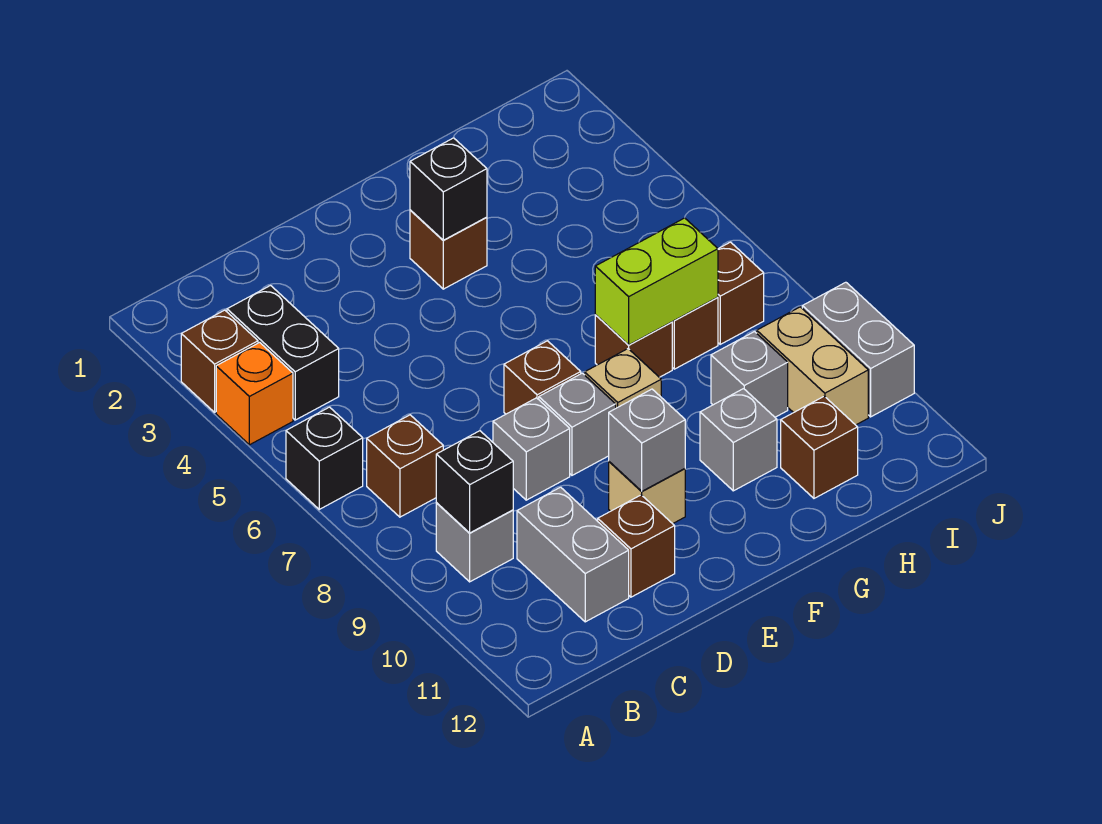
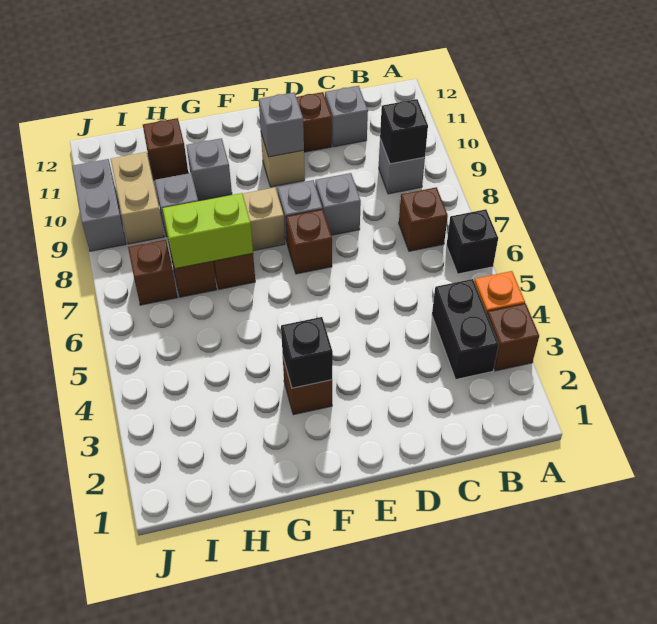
grey 1x2 brick [517,487,629,622] -> grey 1x1 brick [325,86,368,147]

